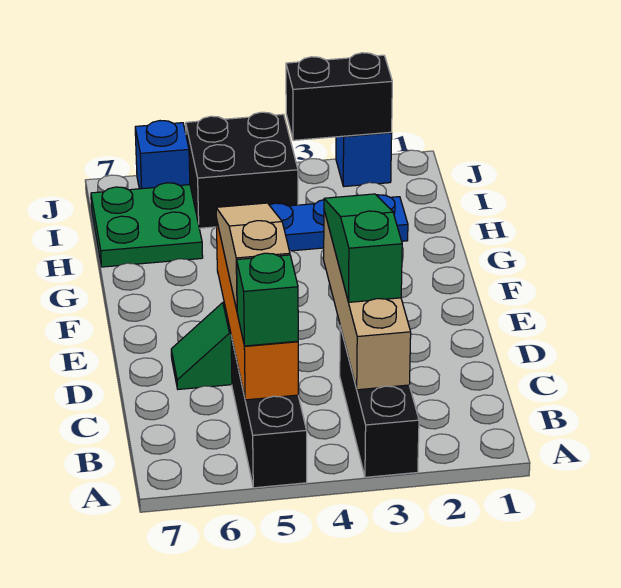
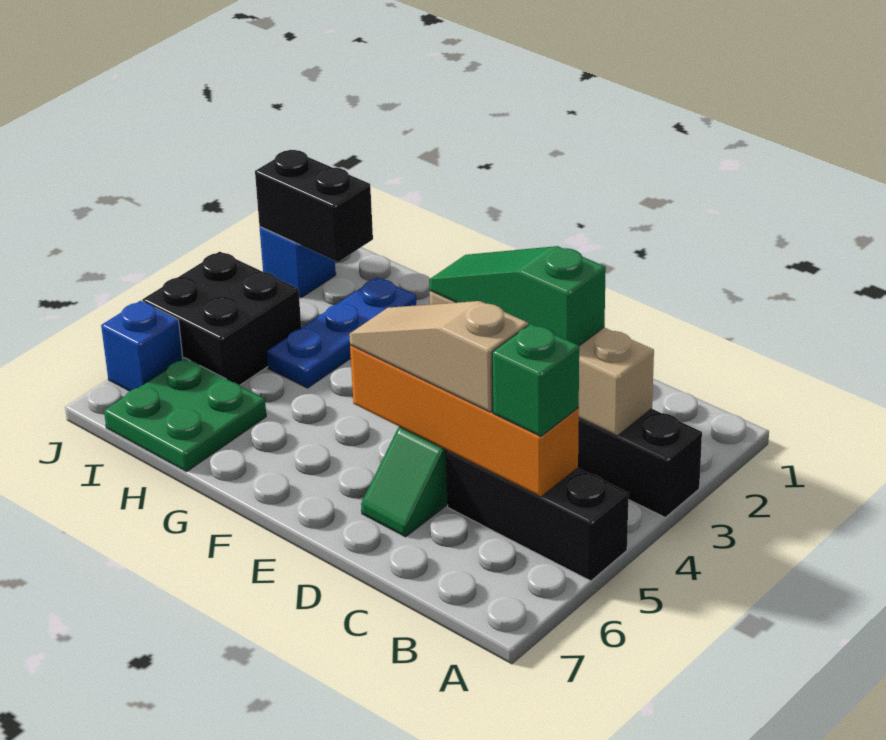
black 1x2 brick [286,53,392,140] -> black 1x2 brick turned to [255,150,373,262]

